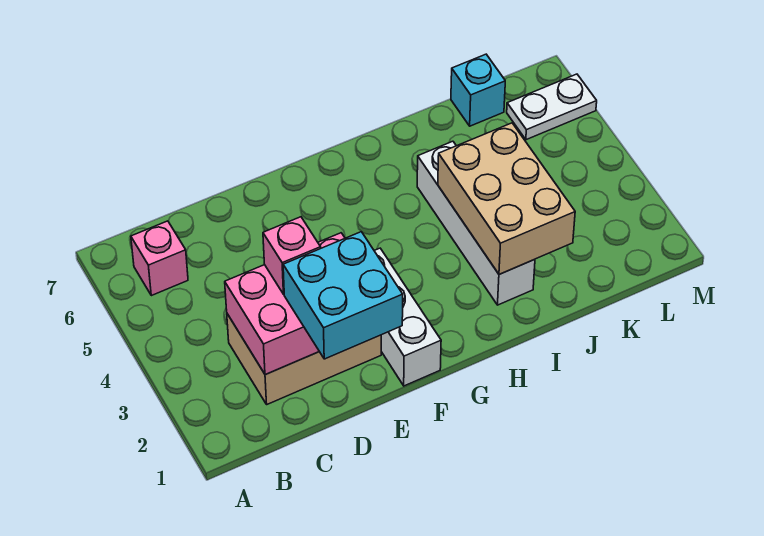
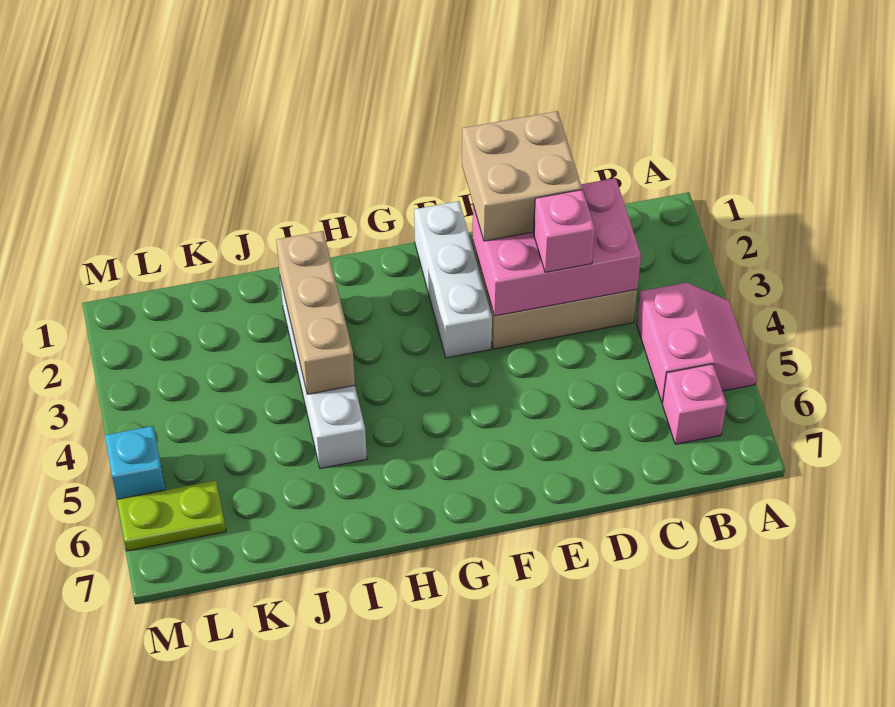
none -> pink 2x2 slope [637,283,756,403]
cyan 2x2 brick [283,232,403,359] -> tan 2x2 brick [462,111,582,241]
tan 2x3 brick [438,123,575,274] -> tan 1x3 brick [276,231,355,394]
cyan 1x1 brick [451,54,505,126] -> cyan 1x1 brick moved to [105,426,165,499]
white 1x2 plate [507,74,597,140] -> lime 1x2 plate [117,481,226,551]

